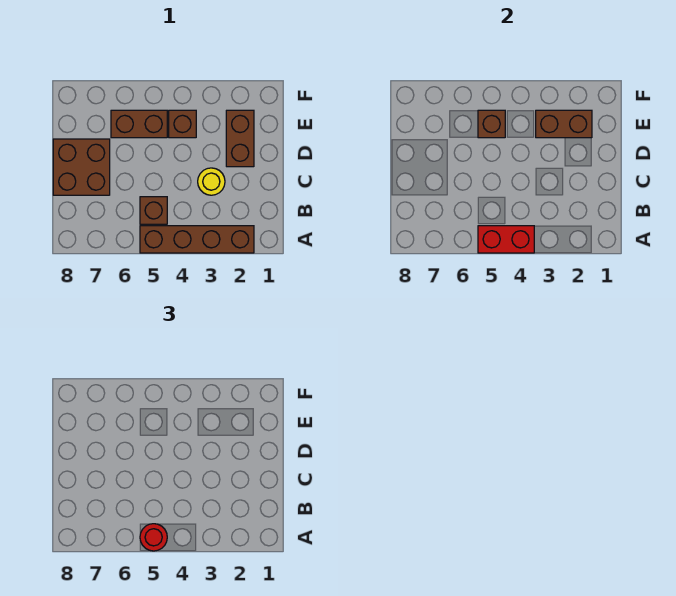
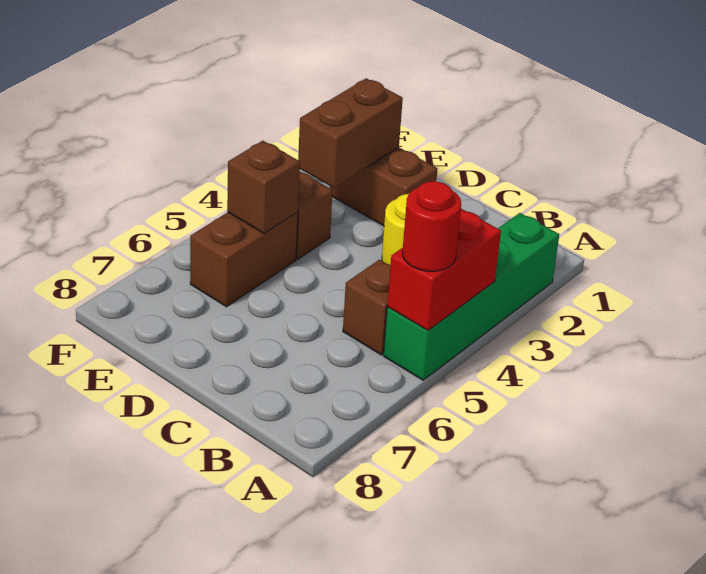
brown 1x4 brick [140,226,254,253] -> green 1x4 brick [384,213,559,380]
brown 2x2 brick [53,139,110,195] -> none

